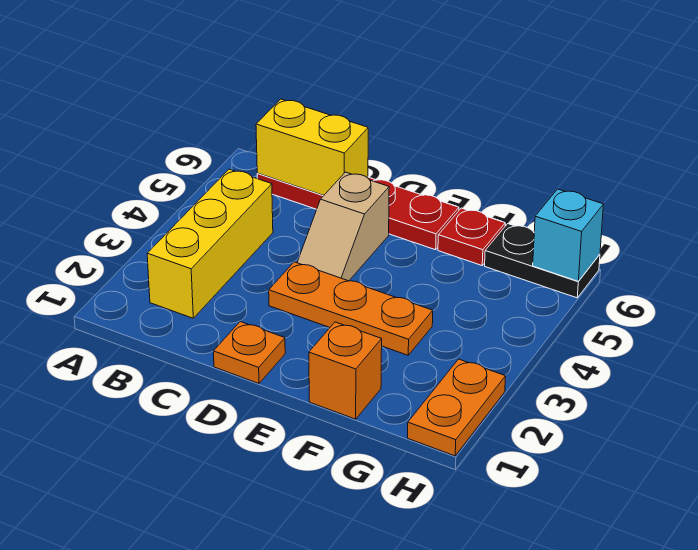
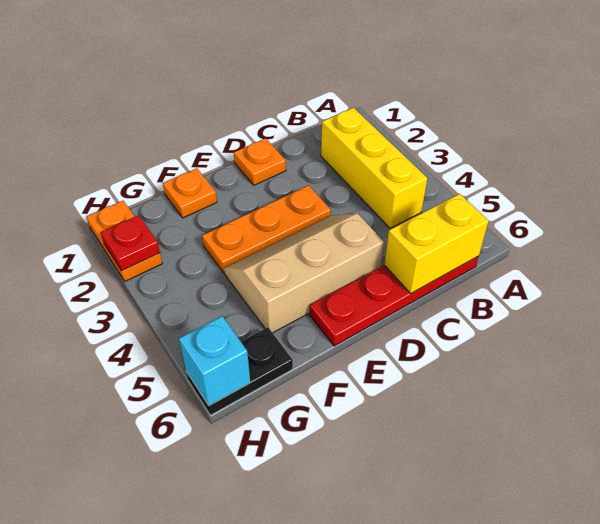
tan 1x2 slope [297,172,389,281] -> tan 2x3 slope [224,214,384,333]
orange 1x1 brick [309,322,382,419] -> orange 1x1 plate [163,168,217,218]
red 1x1 plate [438,208,505,265] -> red 1x1 plate moved to [101,215,160,271]

